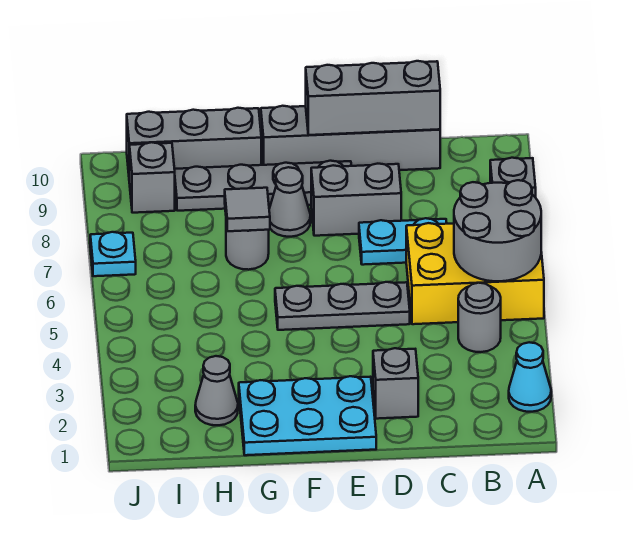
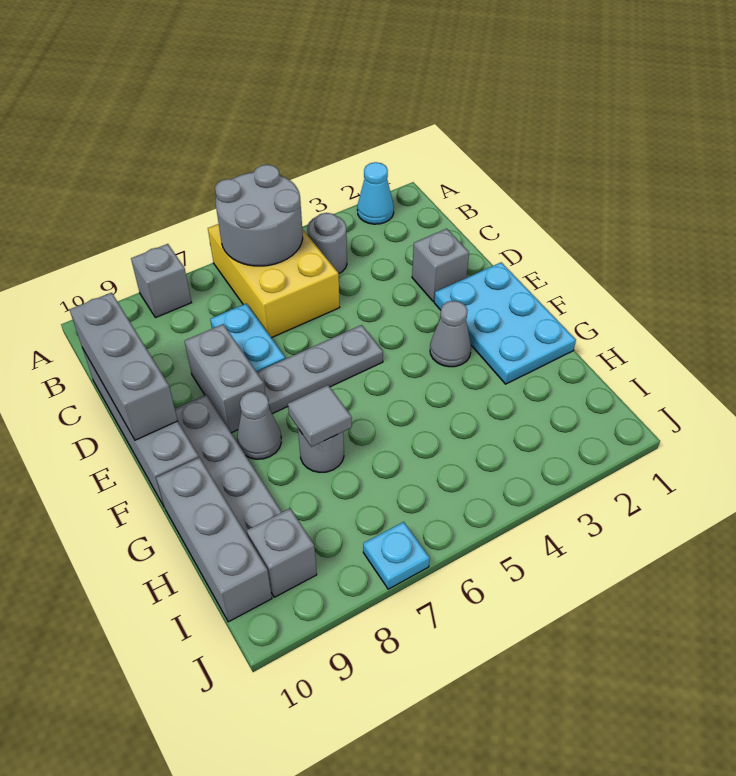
grey 1x3 plate [275,282,410,330] -> grey 1x3 plate turned to [257,325,383,414]
grey 1x1 cone [195,356,238,425] -> grey 1x1 cone moved to [430,301,471,367]

